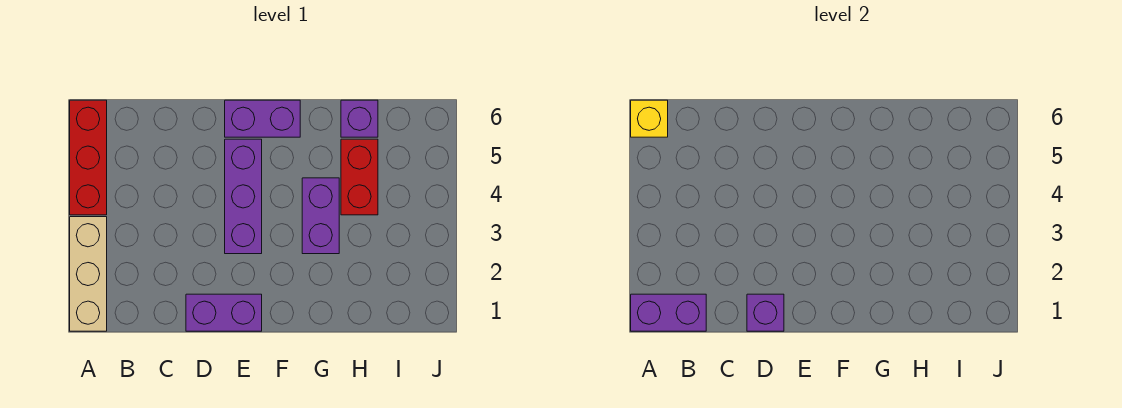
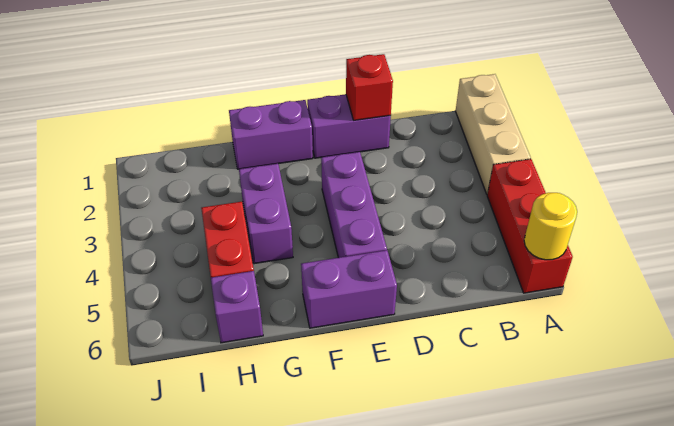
purple 1x2 brick [631,294,706,331] -> purple 1x2 brick moved to [229,100,313,169]
yellow 1x1 brick [631,100,668,137] -> yellow 1x1 round brick [524,193,577,260]
purple 1x1 brick [747,294,784,331] -> red 1x1 brick [346,54,393,120]

